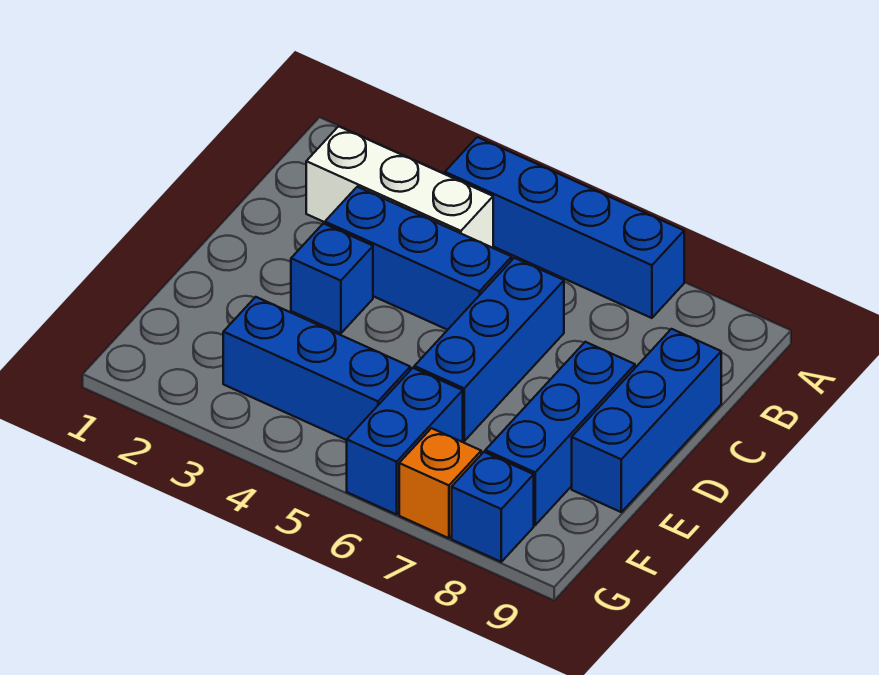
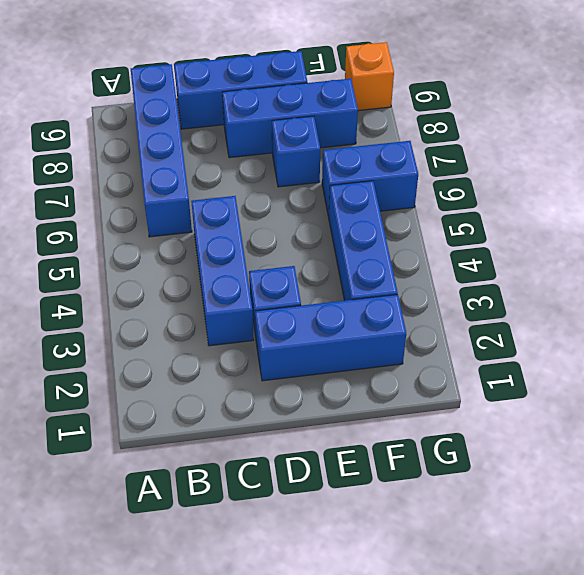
blue 1x4 brick [445,137,684,318] -> blue 1x4 brick moved to [131,64,192,237]
white 1x3 brick [306,126,493,248] -> none
blue 1x3 brick [414,258,564,441] -> blue 1x3 brick moved to [255,294,406,381]
orange 1x1 brick [399,428,481,538] -> orange 1x1 brick moved to [345,42,394,111]
blue 1x1 brick [452,452,534,562] -> blue 1x1 brick moved to [272,116,320,187]

